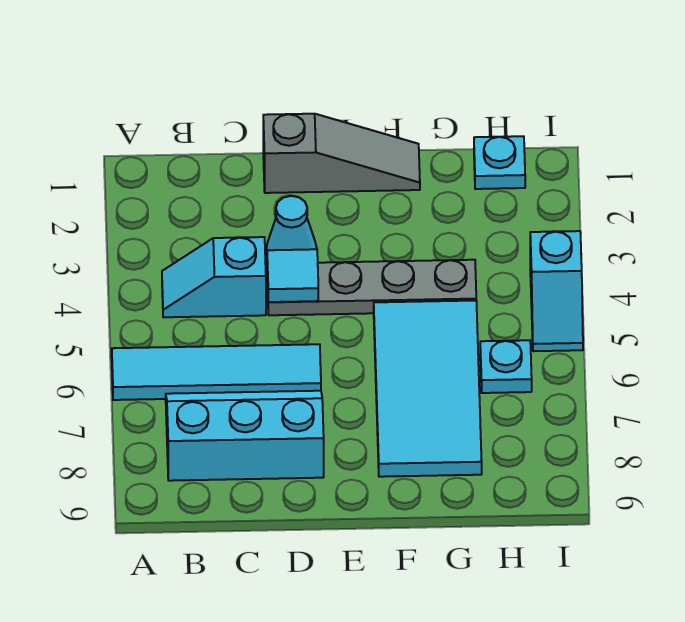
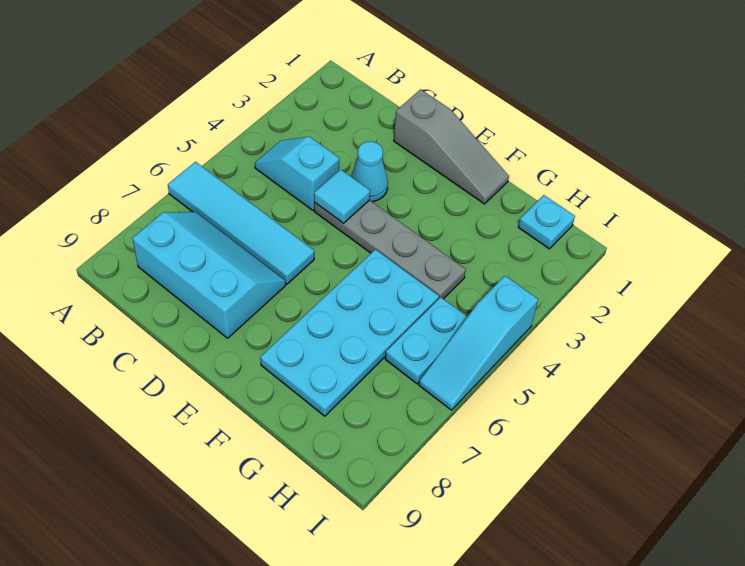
cyan 2x4 tile [374,301,482,477] -> cyan 2x4 plate [260,249,439,416]
cyan 1x1 plate [480,340,532,393] -> cyan 1x2 plate [385,297,467,384]
cyan 1x2 slope [530,231,583,351] -> cyan 1x3 slope [419,276,538,410]

